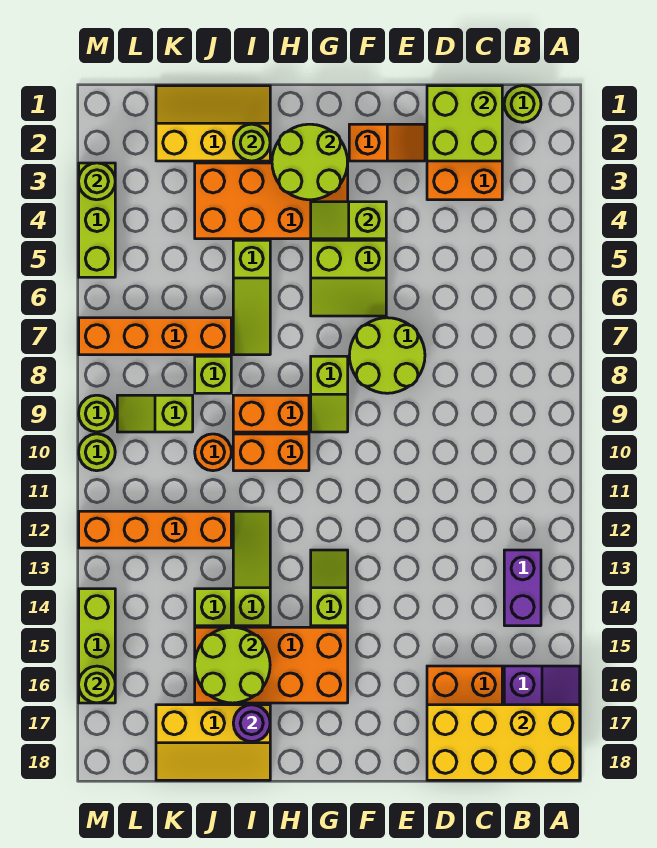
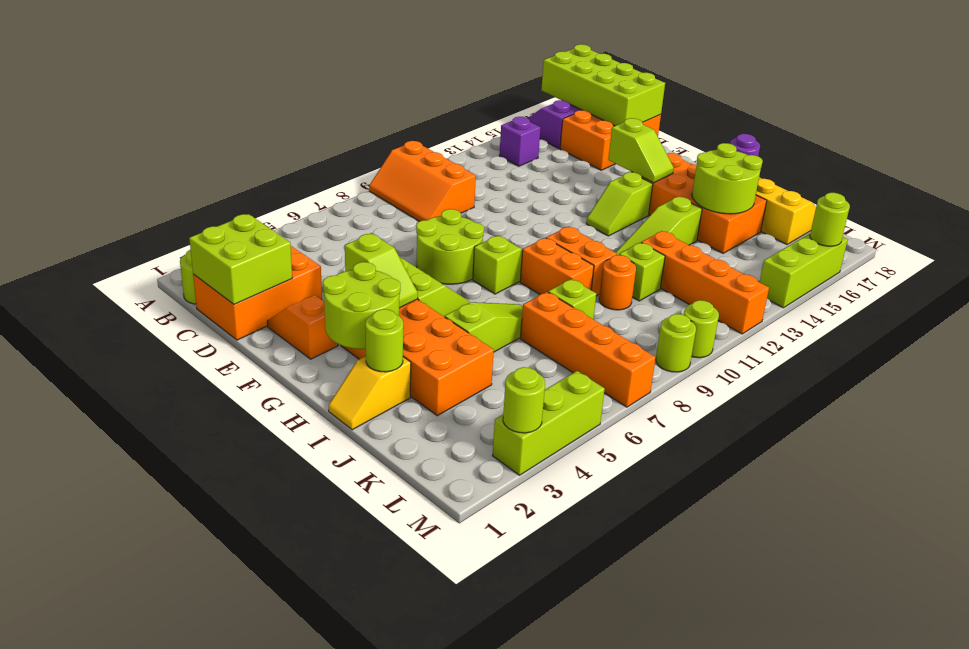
none -> orange 2x3 slope [369,141,476,221]
yellow 2x4 brick [427,705,580,780] -> lime 2x4 brick [541,44,665,126]
purple 1x2 brick [504,550,541,626] -> purple 1x1 brick [499,117,541,166]
yellow 2x3 slope [156,86,270,161] -> yellow 1x2 slope [329,356,411,430]
lime 1x1 brick [195,589,231,626] -> lime 1x1 brick moved to [619,243,665,301]
lime 1x2 slope [117,395,193,432] -> lime 1x2 slope moved to [608,118,674,183]

